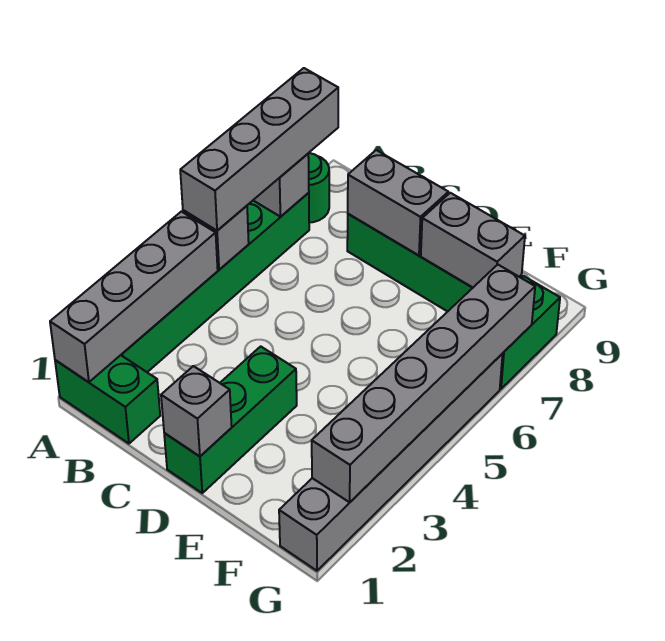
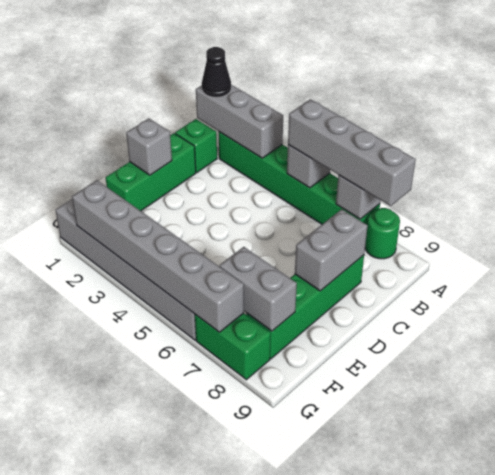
green 1x2 brick [55,355,160,444] -> green 1x1 brick [175,119,217,173]
grey 1x4 brick [50,212,218,382] -> grey 1x3 brick [196,85,283,158]
none -> black 1x1 cone [202,47,231,97]
green 1x3 brick [164,346,297,493] -> green 1x3 brick turned to [106,133,196,211]
grey 1x2 brick [421,193,525,287] -> grey 1x2 brick turned to [220,247,297,331]

